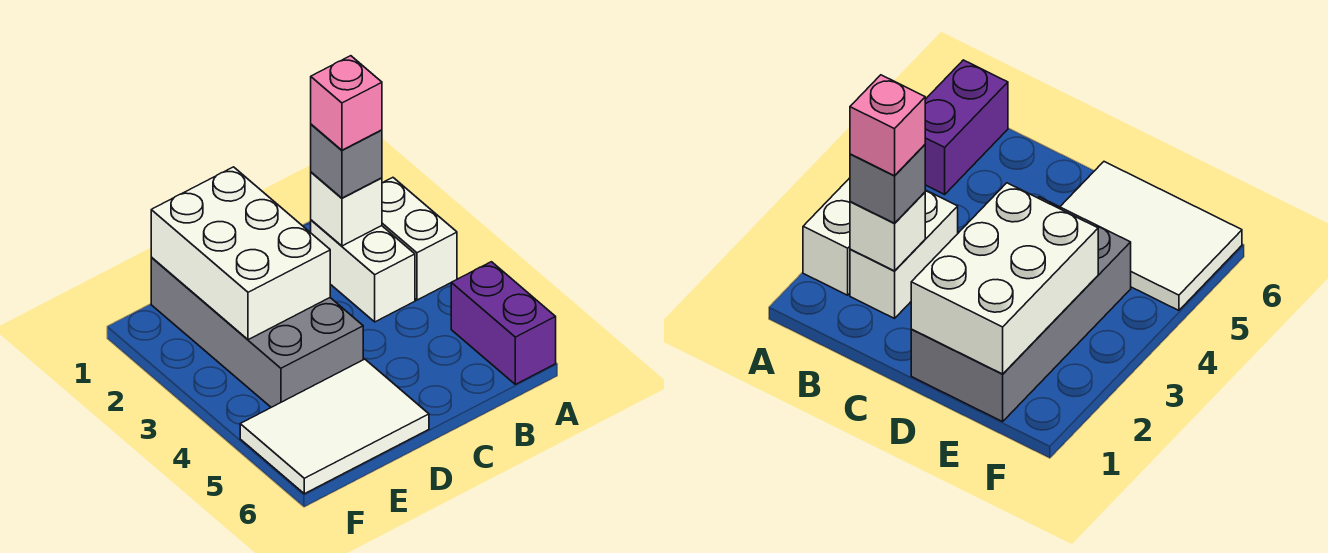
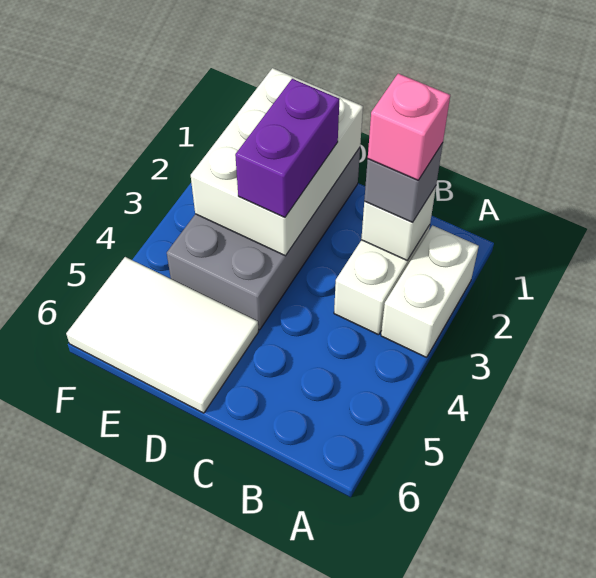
purple 1x2 brick [451,262,556,384] -> purple 1x2 brick moved to [235,79,340,217]

